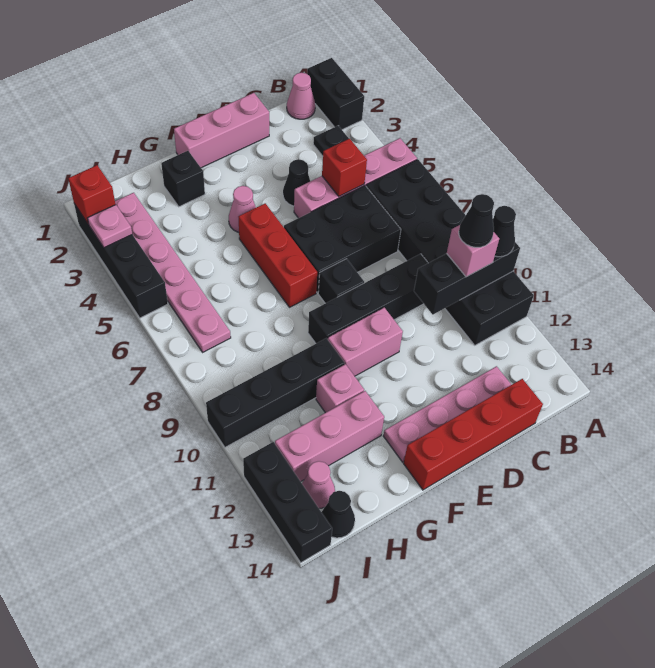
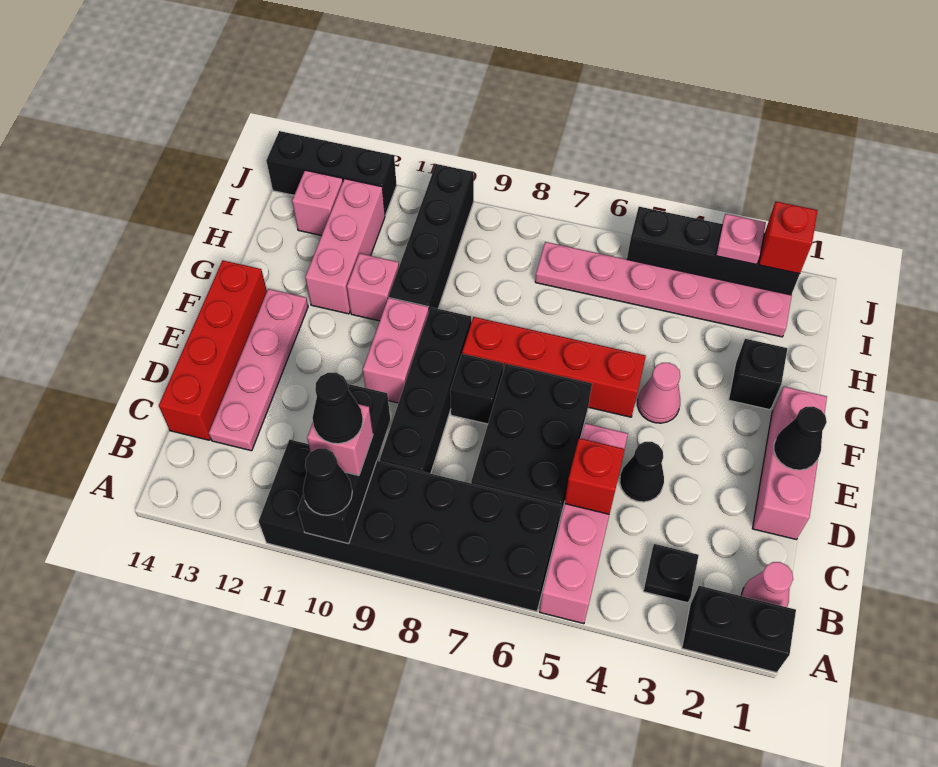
red 1x3 brick [239,203,317,307] -> red 1x4 brick [462,317,646,417]
pink 1x1 cone [302,461,335,508] -> pink 1x1 brick [292,170,343,236]
black 1x1 cone [322,491,355,538] -> black 1x1 cone moved to [774,407,827,470]

